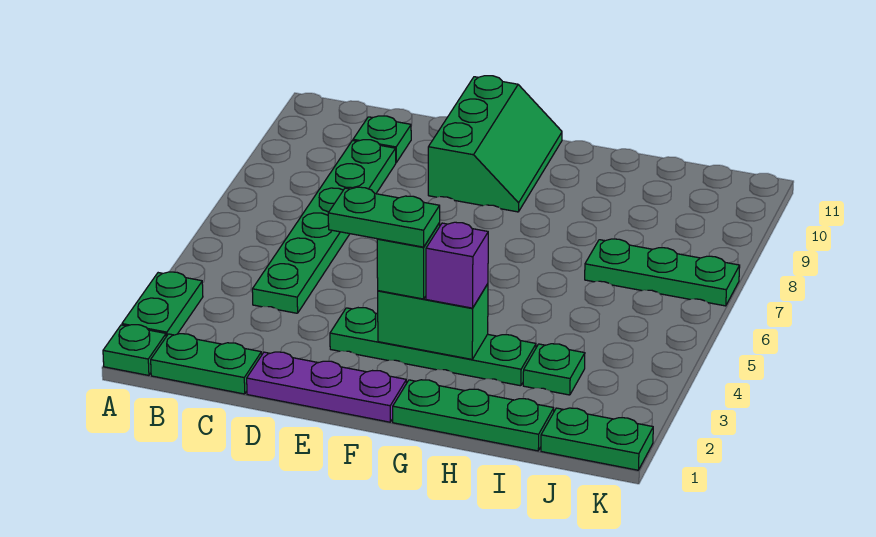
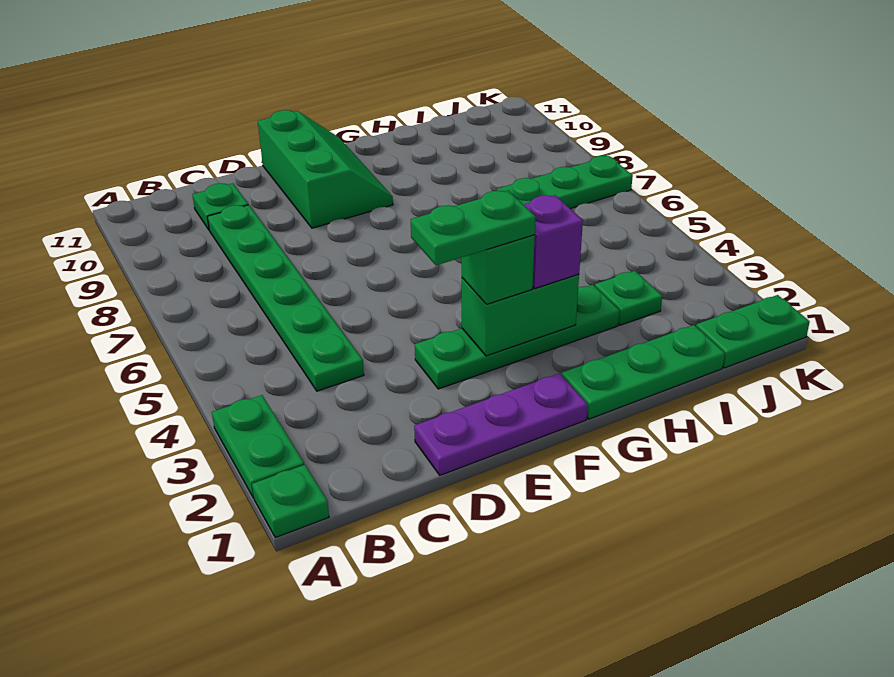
green 1x2 plate [151,334,262,394] -> none

